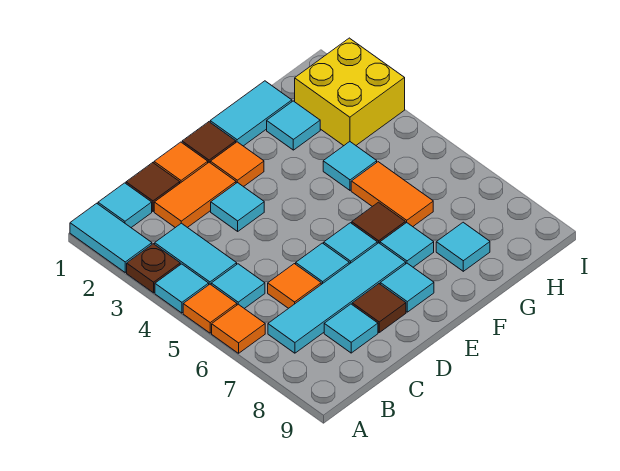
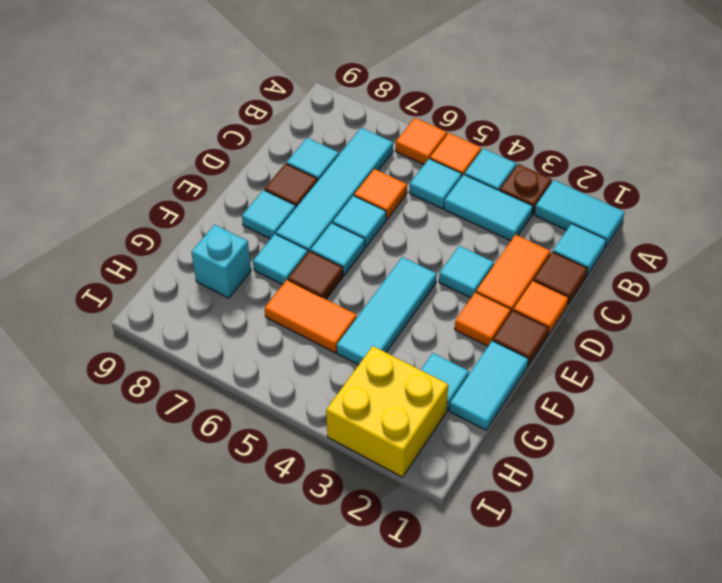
cyan 1x1 tile [323,142,377,190] -> cyan 1x3 tile [337,257,437,365]
cyan 1x1 tile [436,222,490,271] -> cyan 1x1 brick [191,225,251,298]

